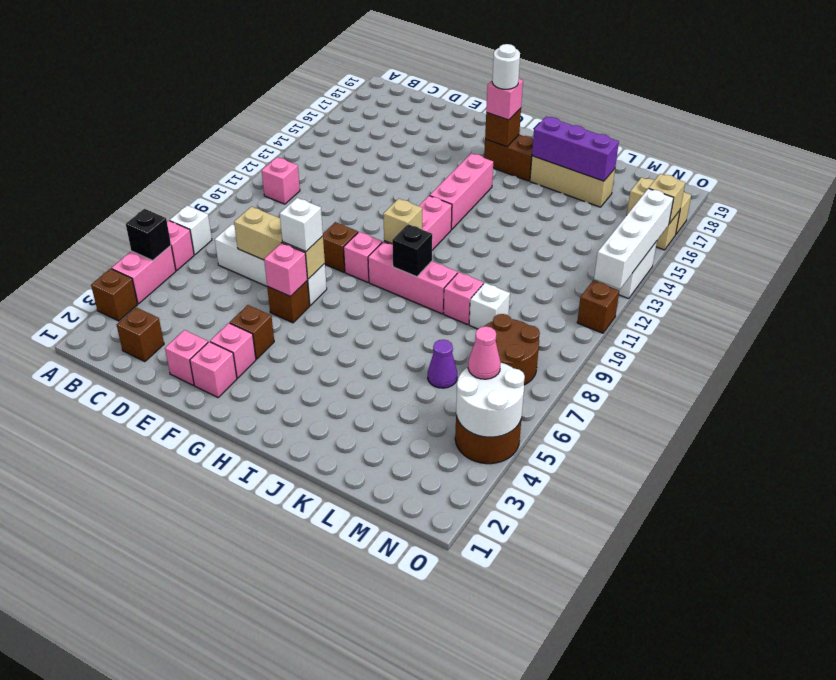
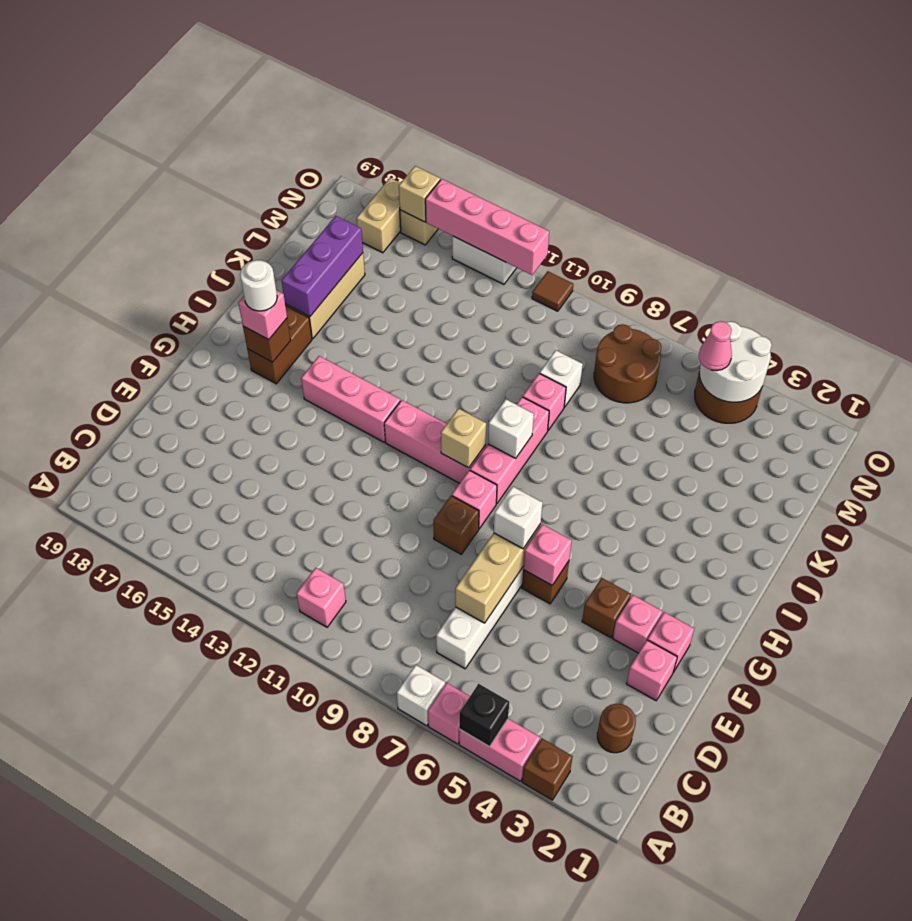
brown 1x1 brick [117,307,164,362] -> brown 1x1 round brick [597,704,636,753]
black 1x1 brick [392,224,432,277] -> white 1x1 brick [488,399,534,458]
purple 1x1 cone [428,340,457,388] -> none
brown 1x1 brick [577,280,619,333] -> brown 1x1 tile [532,271,573,311]
white 1x4 brick [594,188,674,289] -> pink 1x4 brick [425,179,549,275]

